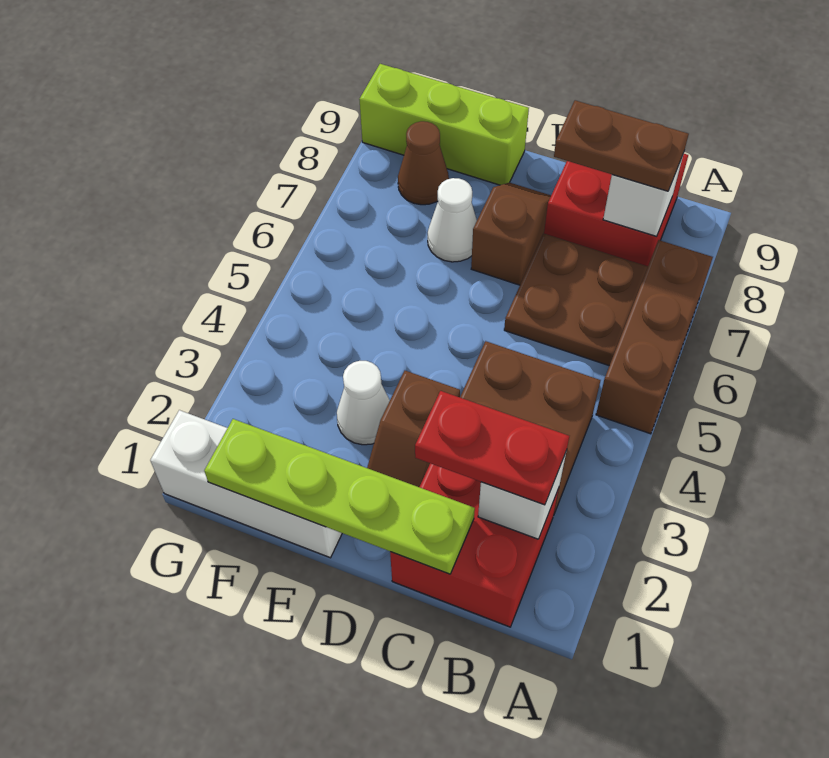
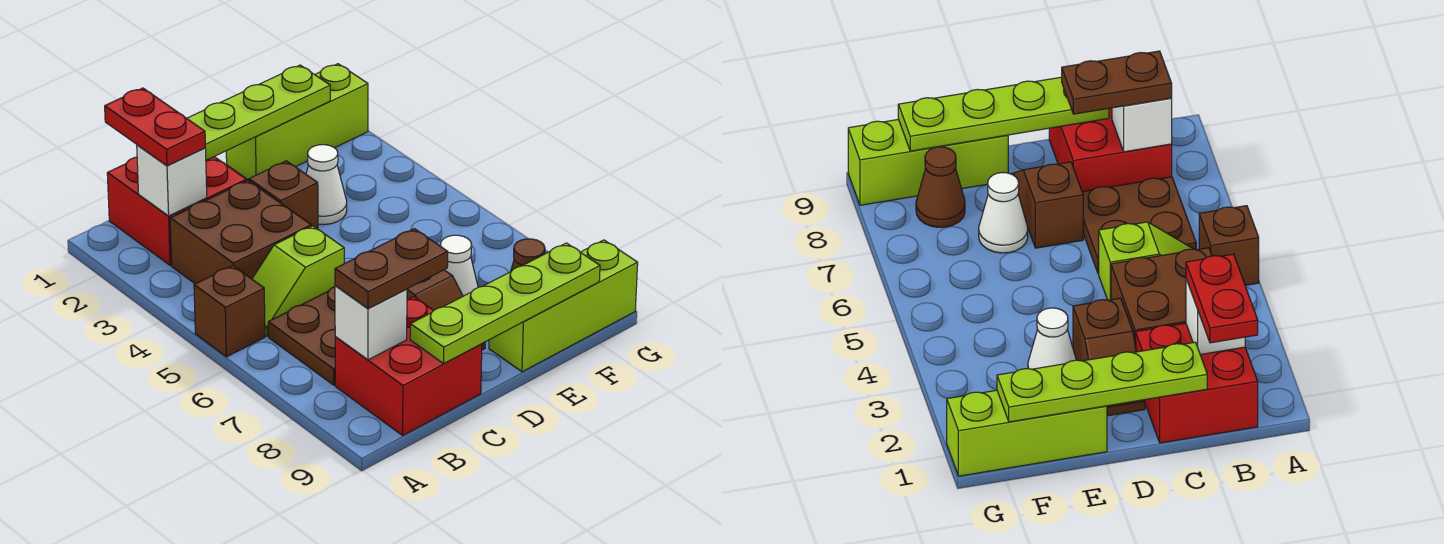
brown 1x3 brick [596,240,713,434] -> brown 1x1 brick [194,266,265,357]
red 1x2 plate [415,391,569,505] -> red 1x2 plate turned to [105,88,205,166]
none -> lime 1x2 slope [252,226,344,336]
none -> lime 1x4 plate [410,243,600,363]
white 1x3 brick [150,410,342,558] -> lime 1x3 brick [226,64,368,180]

